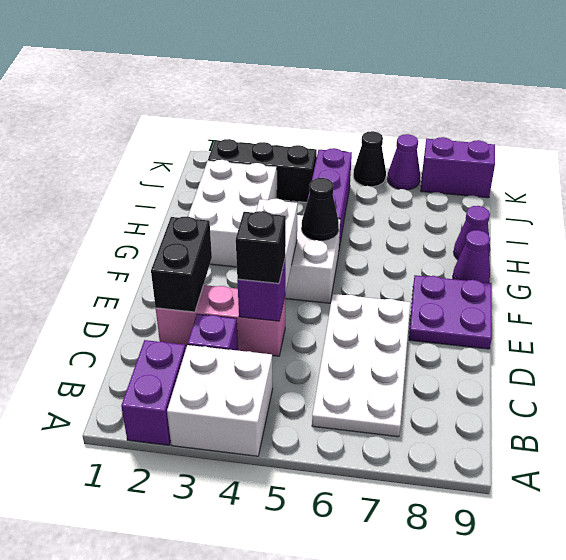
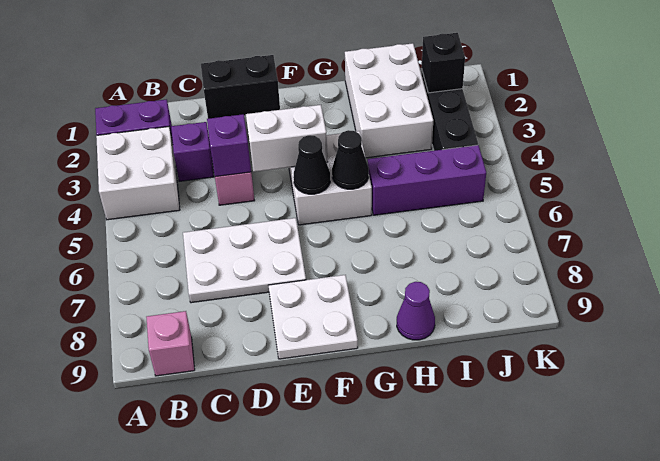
white 2x4 plate [312,294,410,437] -> white 2x3 plate [183,218,306,303]
none -> pink 1x1 brick [146,311,195,376]
black 1x1 brick [236,211,286,283] -> black 1x1 brick moved to [422,33,465,93]
purple 2x2 plate [409,275,492,349] -> white 2x2 plate [268,275,358,359]
white 2x3 brick [188,160,277,267] -> white 2x3 brick turned to [345,43,433,158]
purple 1x1 cone [453,230,490,283] -> none
black 1x1 cone [353,131,386,187] -> black 1x1 cone moved to [293,135,330,194]
purple 1x1 cone [387,134,420,190] -> none
purple 1x2 brick [421,137,495,198] -> none

